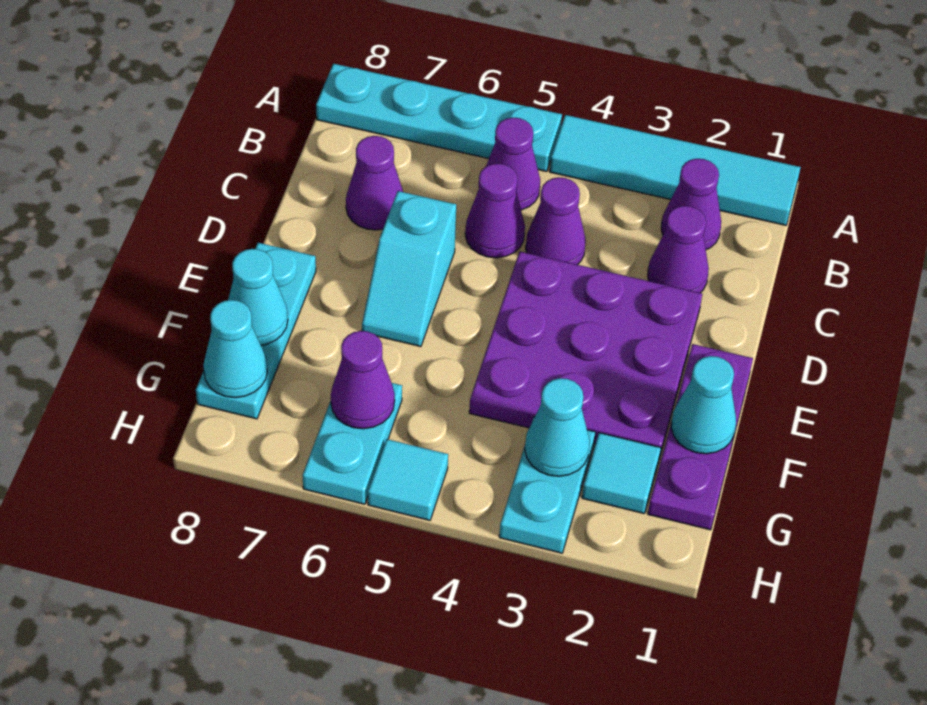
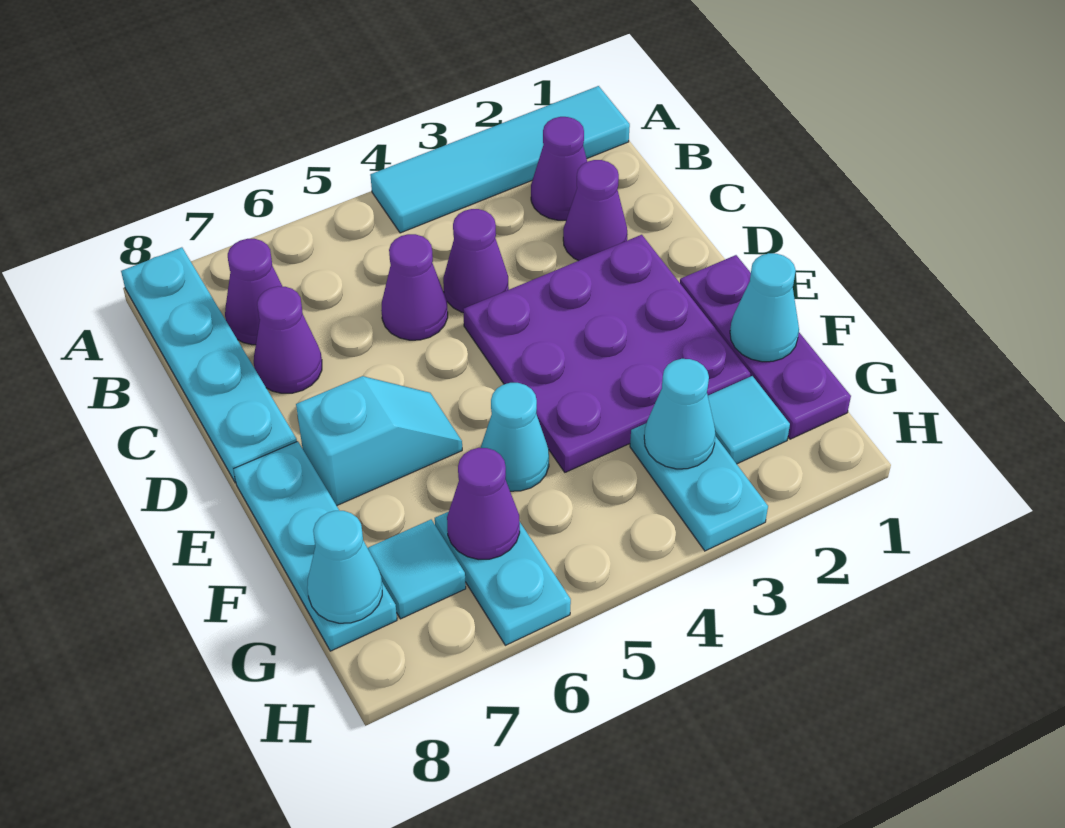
cyan 1x4 plate [316,64,562,172] -> cyan 1x4 plate turned to [121,247,297,483]
purple 1x1 cone [486,118,540,210] -> purple 1x1 cone moved to [225,239,283,345]
cyan 1x2 slope [362,191,456,347] -> cyan 1x2 slope turned to [296,376,462,506]
cyan 1x1 cone [228,249,288,345] -> cyan 1x1 cone moved to [481,383,549,491]
cyan 1x1 tile [368,439,448,520] -> cyan 1x1 tile moved to [368,520,466,619]

